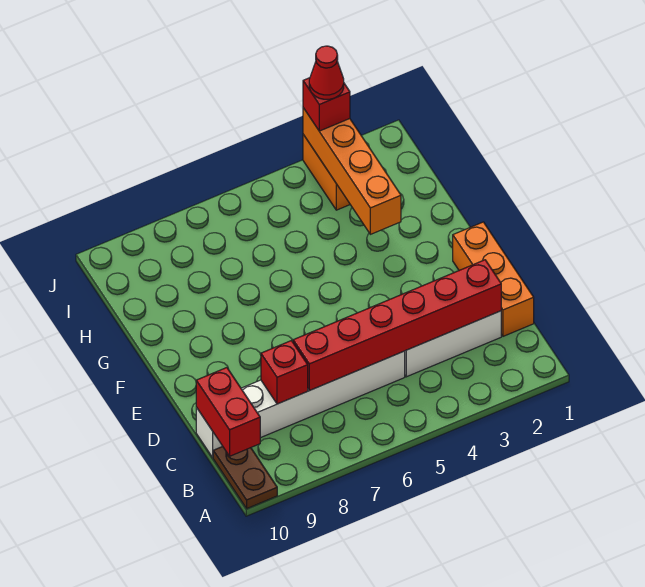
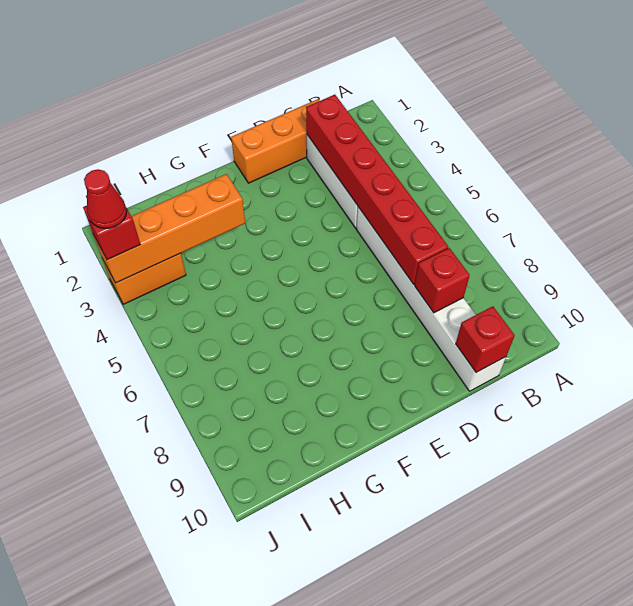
brown 1x2 plate [213,446,277,508] -> none
red 1x2 brick [196,368,260,456] -> red 1x1 brick [456,306,515,372]

